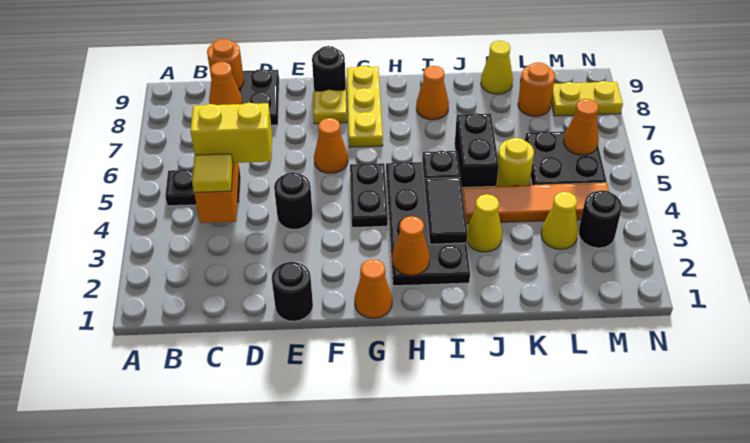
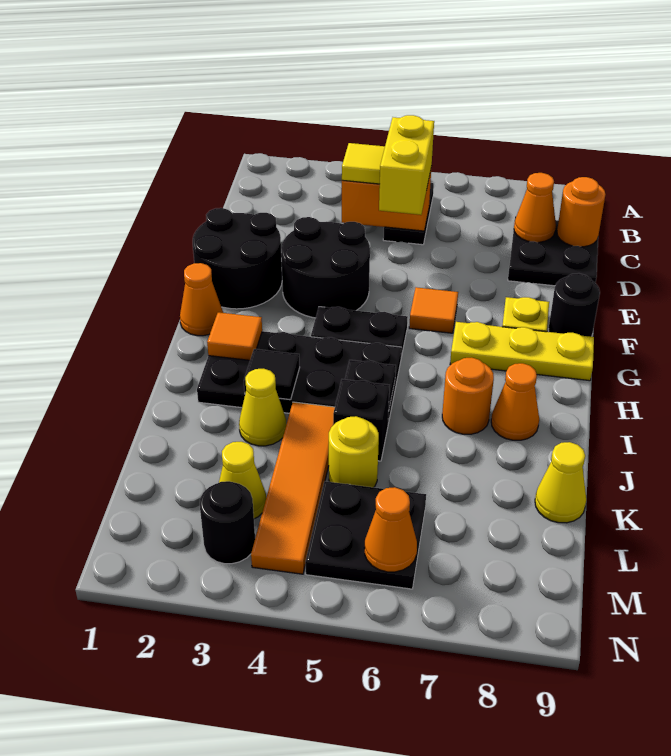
black 1x1 round brick [272,262,313,321] -> black 2x2 round brick [193,208,282,309]
black 1x1 round brick [274,172,313,229] -> black 2x2 round brick [281,217,370,318]
orange 1x1 cone [314,118,348,173] -> orange 1x1 tile [409,287,458,333]
orange 1x1 cone [392,216,430,276] -> orange 1x1 tile [207,312,262,360]
black 1x2 tile [425,178,467,244] -> black 1x1 tile [244,349,300,400]
black 1x2 brick [455,113,499,188] -> black 1x1 brick [333,379,389,461]
orange 1x1 round brick [518,62,555,116] -> orange 1x1 round brick moved to [442,357,494,434]
yellow 1x2 plate [551,81,623,116] -> none

